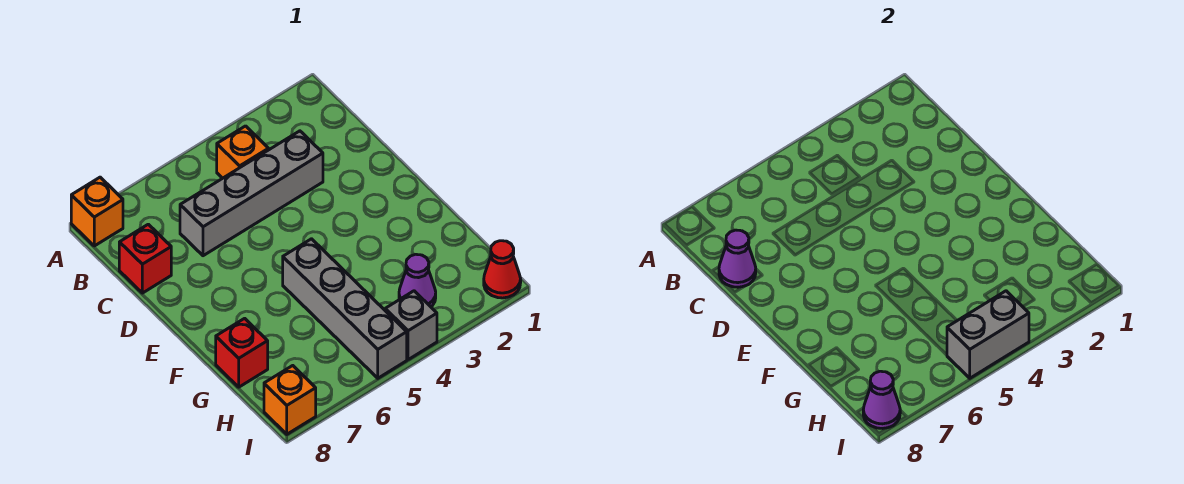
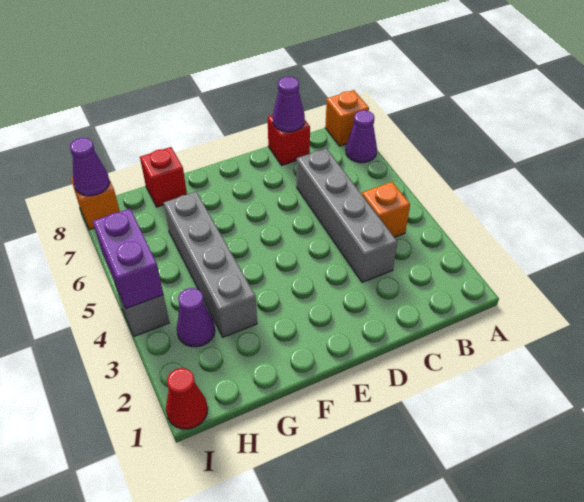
none -> purple 1x1 cone [346,110,377,163]
grey 1x4 brick [283,239,407,378] -> grey 1x4 brick turned to [164,192,257,337]
grey 1x2 brick [947,291,1029,378] -> purple 1x2 brick [93,209,163,309]

